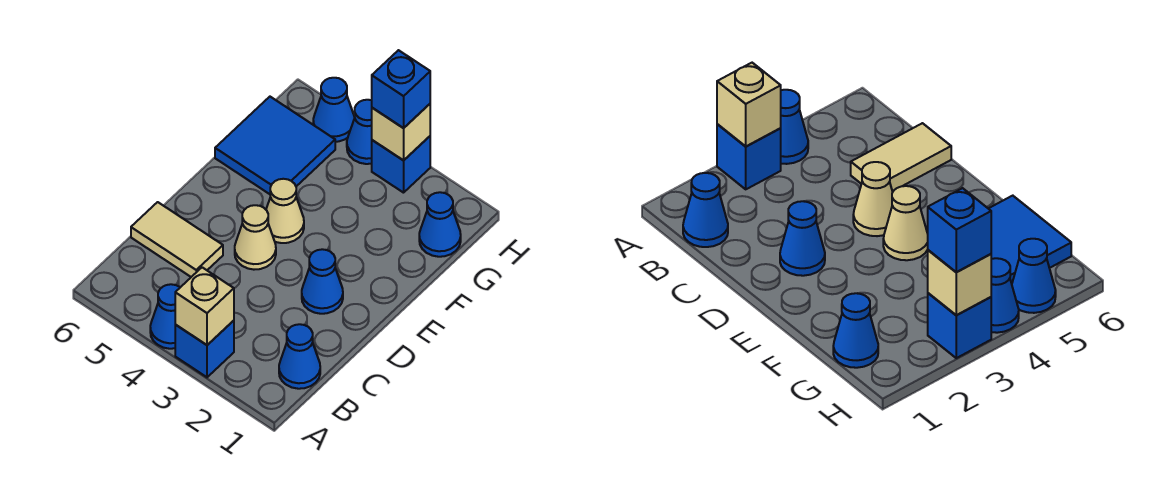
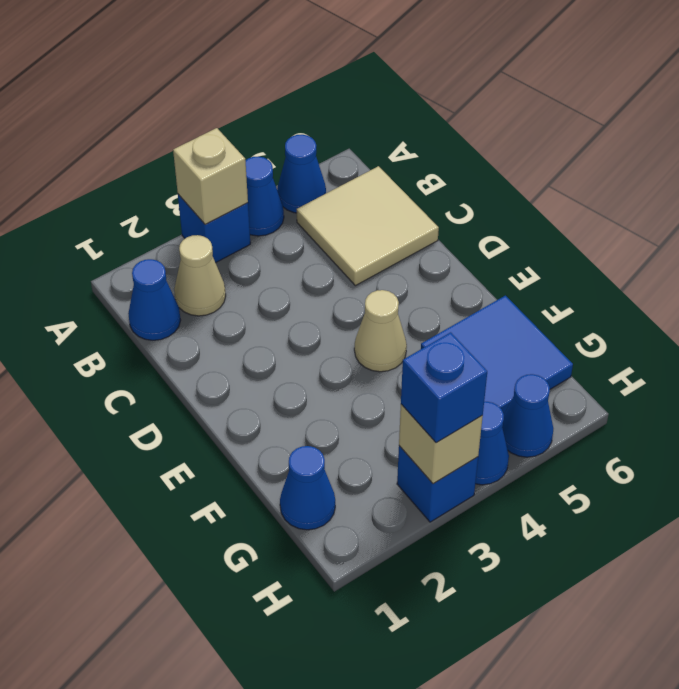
tan 1x2 tile [131,202,223,277] -> tan 2x2 tile [297,166,439,286]
blue 1x1 cone [302,249,343,314] -> blue 1x1 cone moved to [277,135,326,213]
tan 1x1 cone [235,205,276,270] -> tan 1x1 cone moved to [174,235,226,316]

